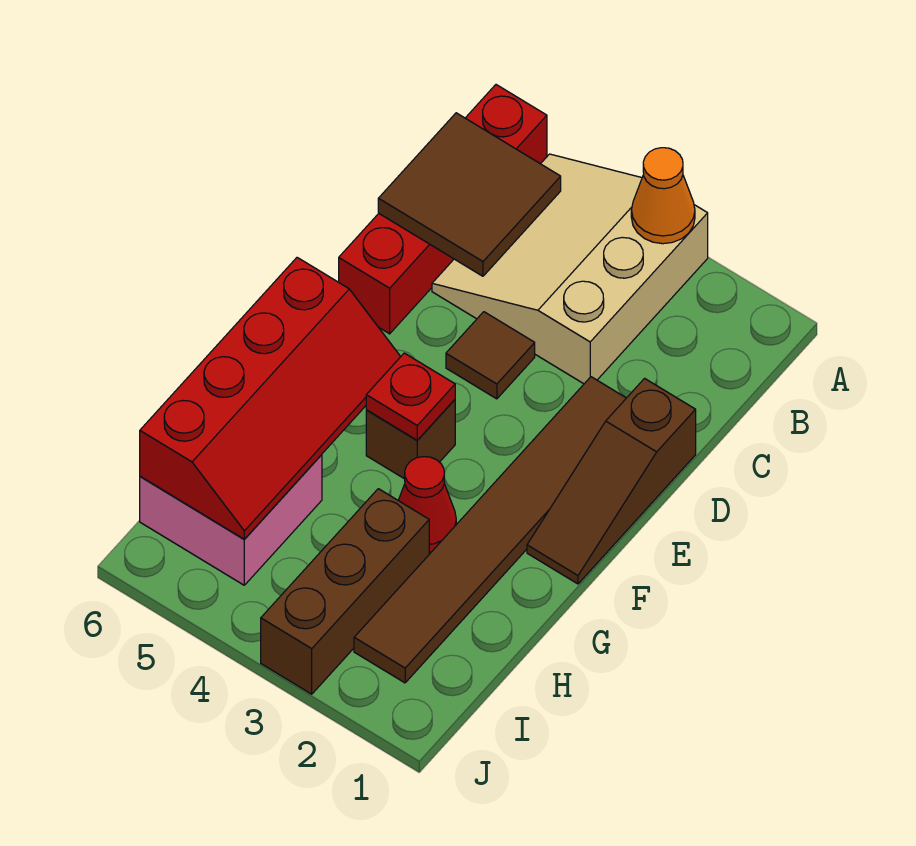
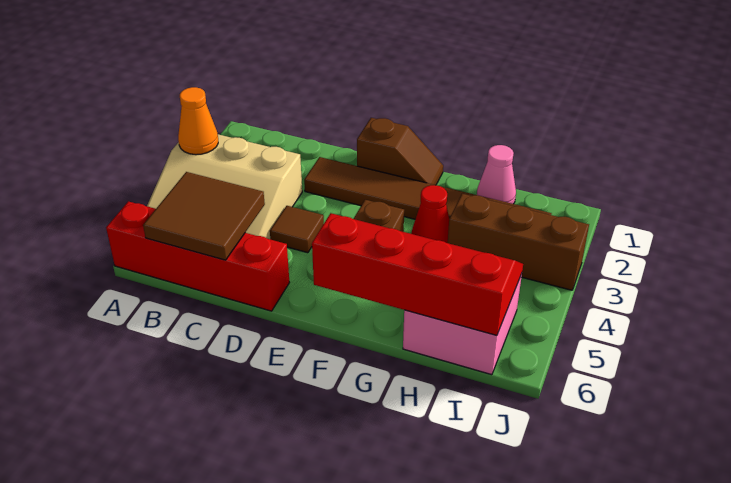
brown 1x3 slope [527,378,696,584] -> brown 1x2 slope [357,118,443,185]
red 1x1 plate [366,353,455,440] -> none
none -> pink 1x1 cone [477,145,516,204]

